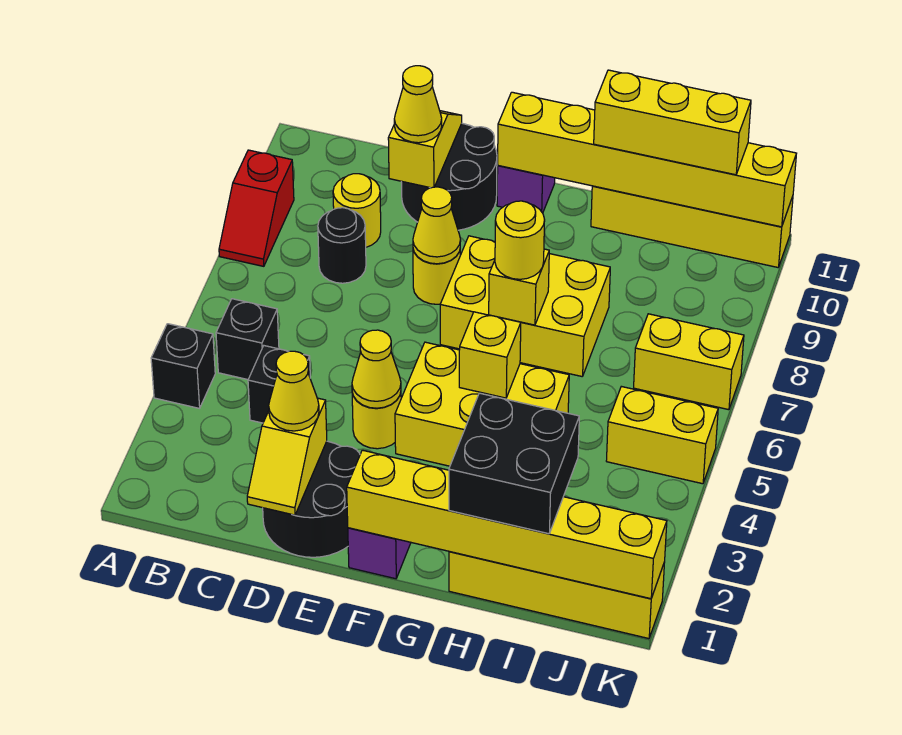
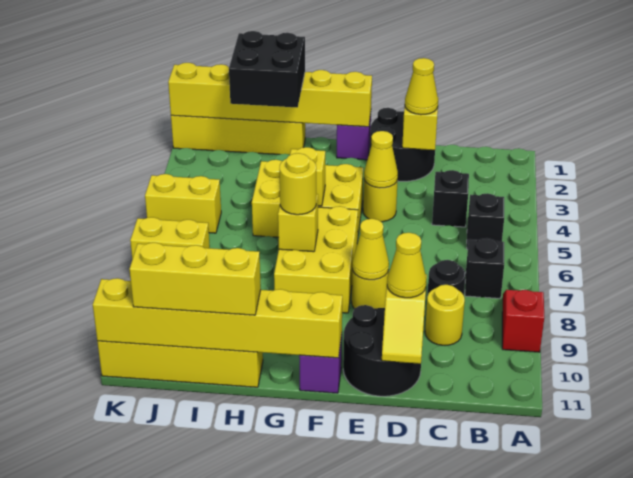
black 1x1 brick [151,324,215,408] -> black 1x1 brick moved to [465,238,504,298]
yellow 2x3 brick [440,236,610,376] -> yellow 2x3 brick turned to [274,206,358,313]

